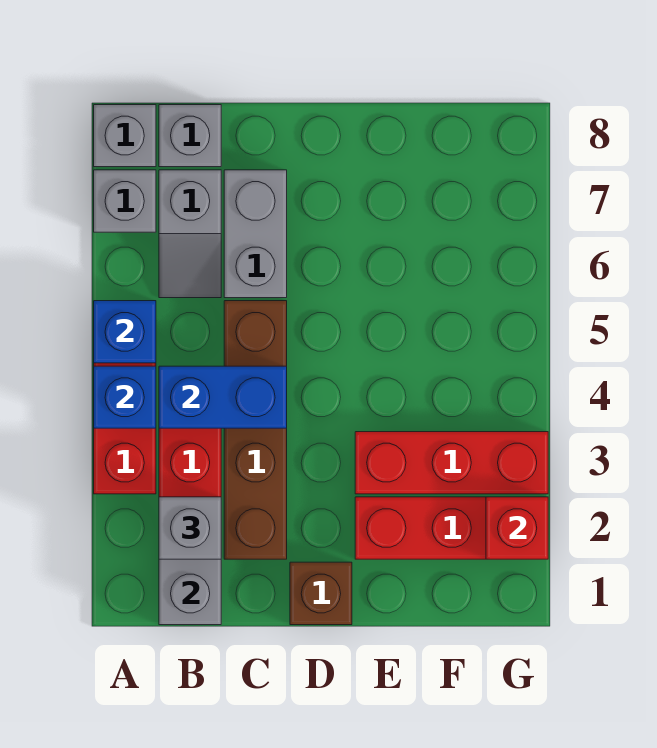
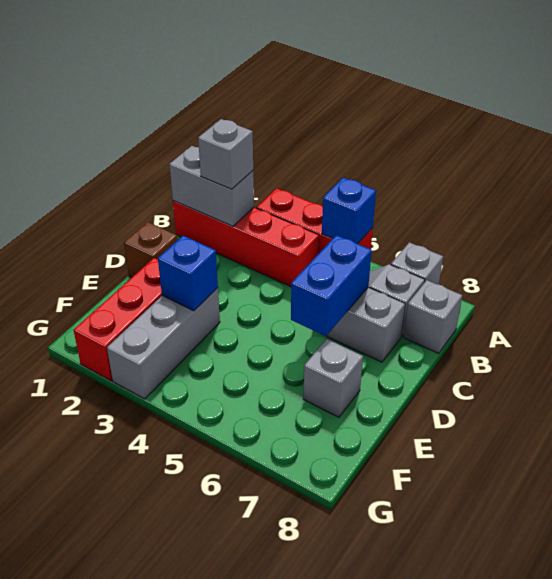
blue 1x1 brick [94,366,156,428] -> blue 1x1 brick moved to [158,236,218,311]
grey 1x1 brick [94,105,156,167] -> grey 1x1 brick moved to [303,339,363,417]
blue 1x2 brick [159,366,287,428] -> blue 1x2 brick moved to [291,235,372,336]
brown 1x4 brick [224,301,287,559] -> none
red 1x3 brick [355,432,548,494] -> grey 1x3 brick [107,288,220,399]
red 1x1 brick [486,497,548,559] -> none

